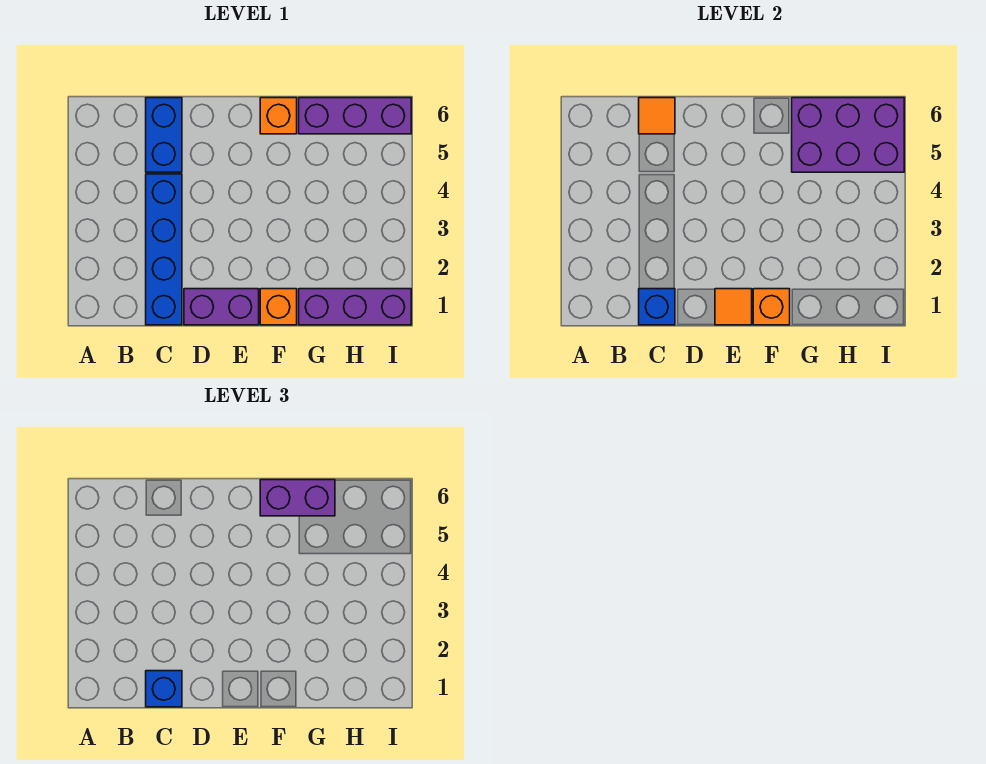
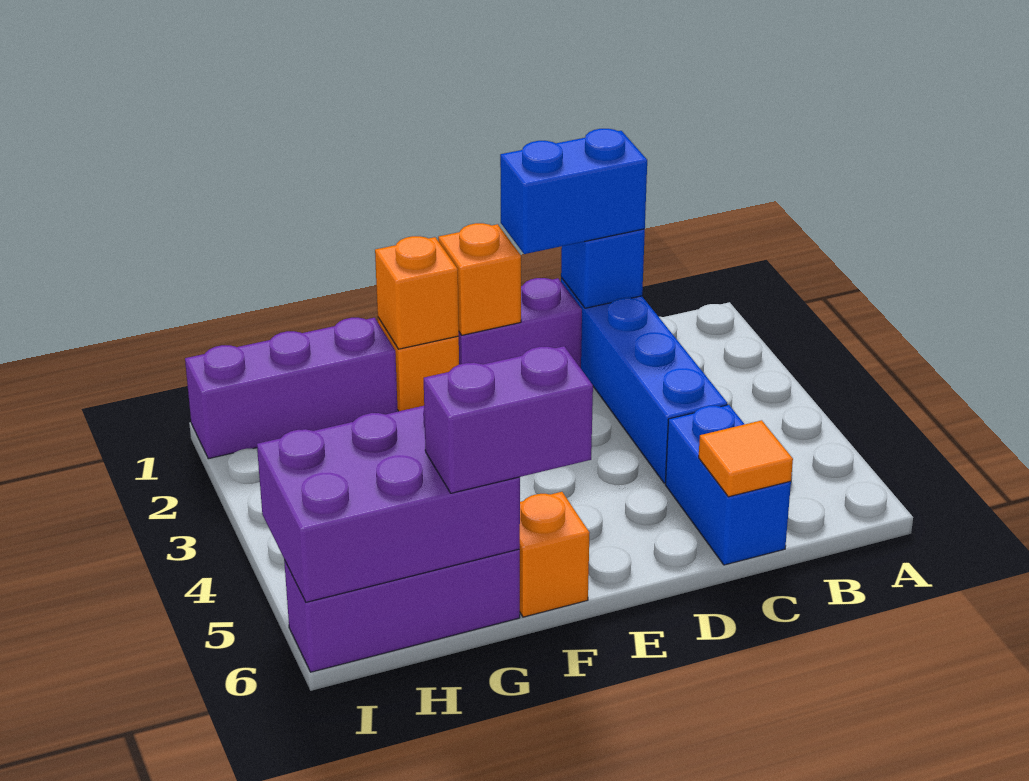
blue 1x1 brick [146,671,182,707] -> blue 1x2 brick [500,129,647,254]
orange 1x1 tile [715,289,752,325] -> orange 1x1 brick [438,223,521,335]

